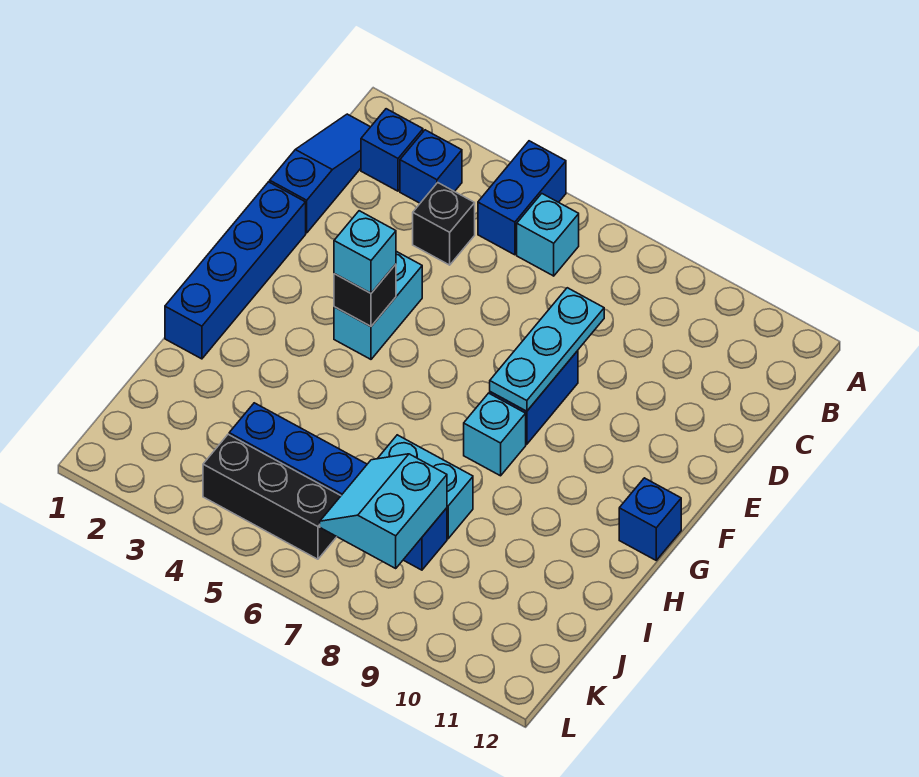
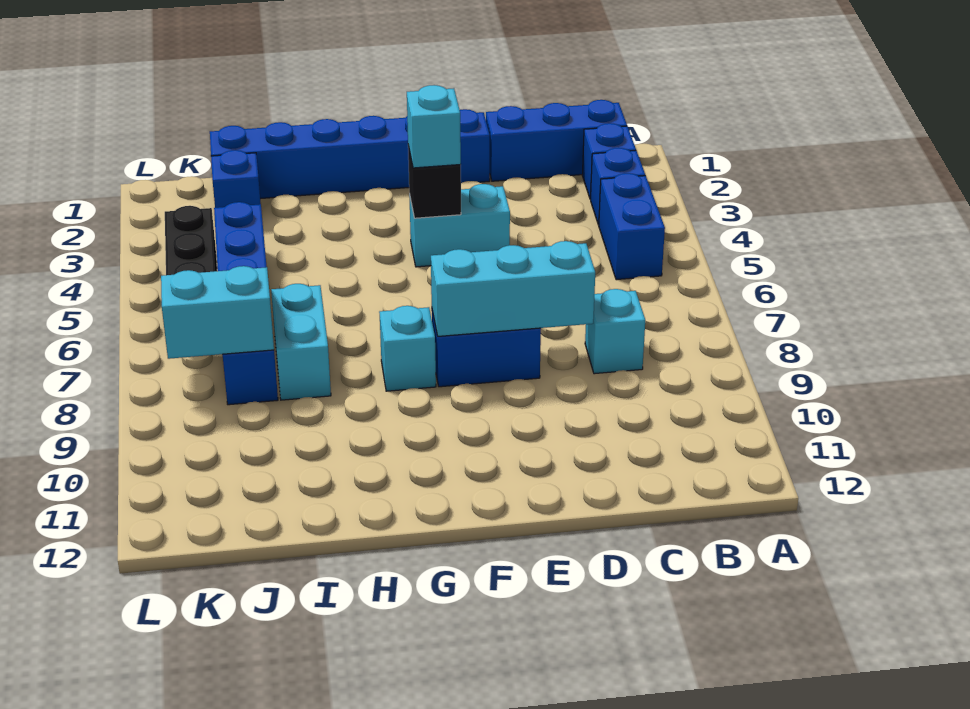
blue 1x2 brick [478,141,566,255] -> blue 1x2 brick turned to [599,173,665,280]
blue 1x3 slope [270,114,370,233] -> blue 1x3 brick [486,100,627,181]
cyan 1x1 brick [517,194,579,276] -> cyan 1x1 brick moved to [585,289,645,374]
black 1x1 brick [413,183,475,265] -> none
cyan 1x3 plate [490,288,604,411] -> cyan 1x3 brick [431,241,595,336]
blue 1x4 brick [165,182,306,359] -> blue 1x6 brick [210,109,490,199]
blue 1x1 brick [619,478,681,560] -> blue 1x1 brick moved to [211,150,261,208]

